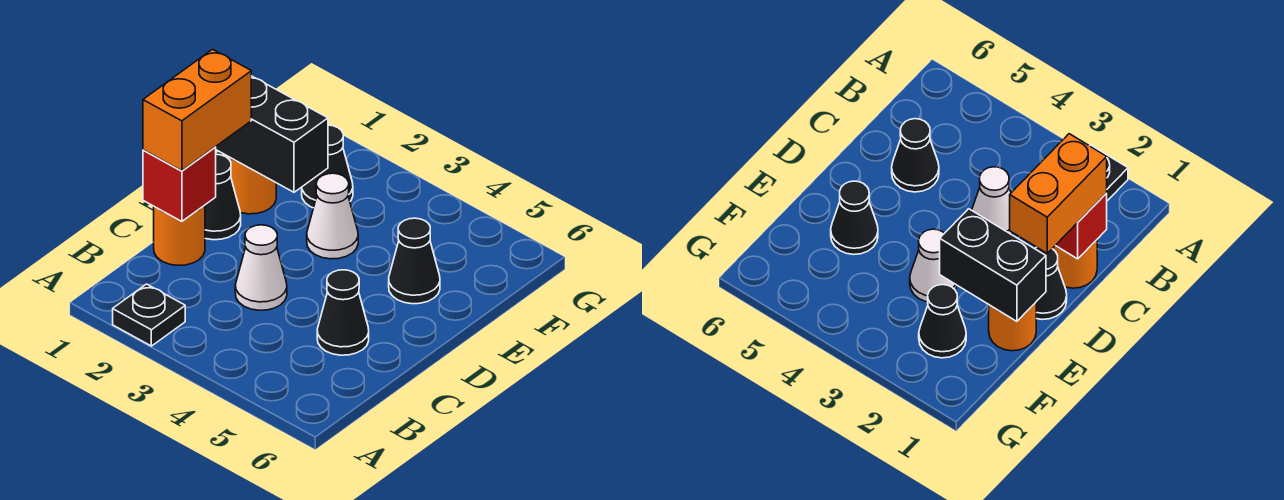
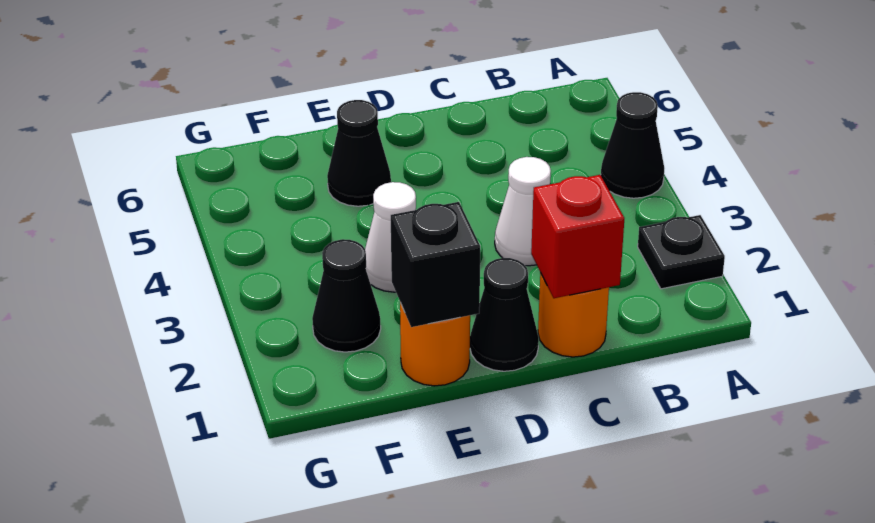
orange 1x2 brick [143,49,251,171] -> none
black 1x1 cone [317,270,369,355] -> black 1x1 cone moved to [601,92,664,198]
black 1x2 brick [216,76,328,192] -> black 1x1 brick [391,202,480,327]

